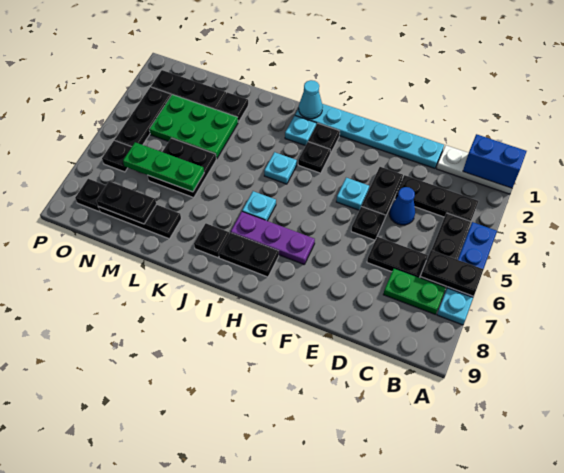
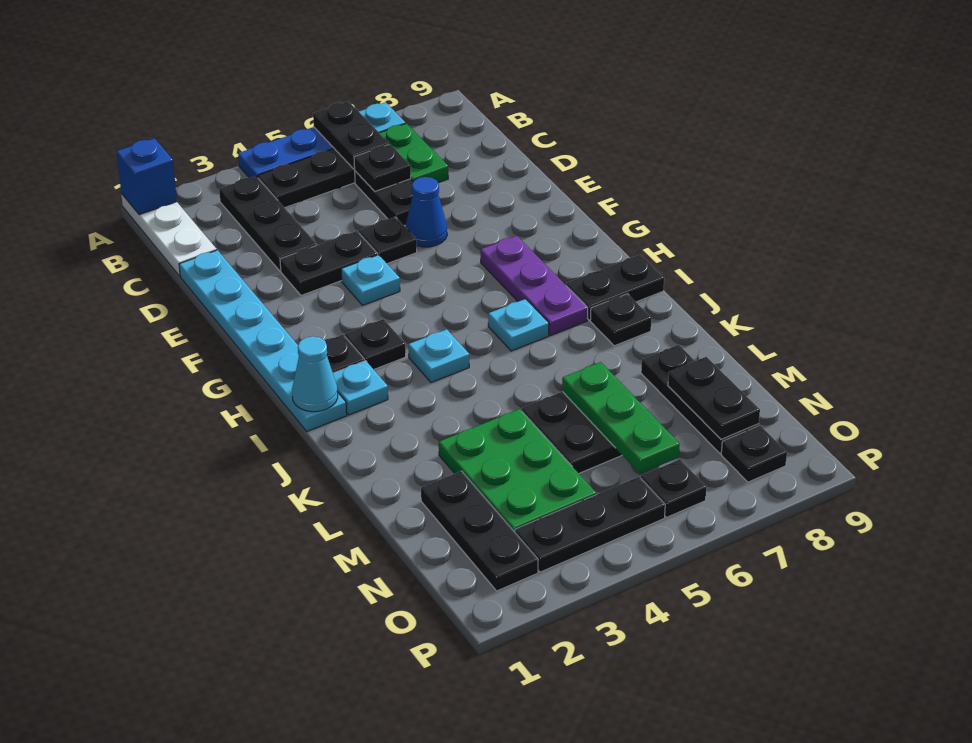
blue 1x2 brick [463,134,527,188] -> blue 1x1 brick [117,138,177,215]
blue 1x1 cone [389,187,415,225] -> blue 1x1 cone moved to [405,177,447,247]
black 1x2 plate [219,232,279,277] -> black 1x2 plate turned to [566,255,664,320]
black 1x1 plate [217,92,248,122] -> black 1x1 plate moved to [354,144,411,191]

